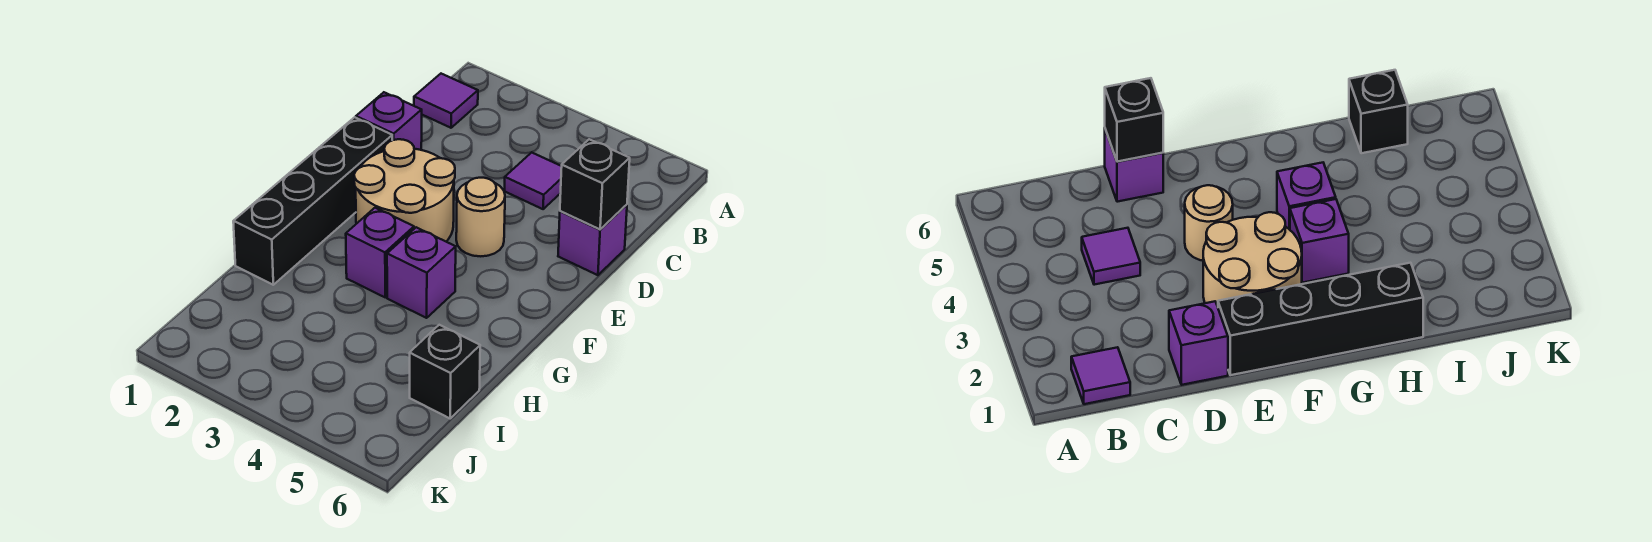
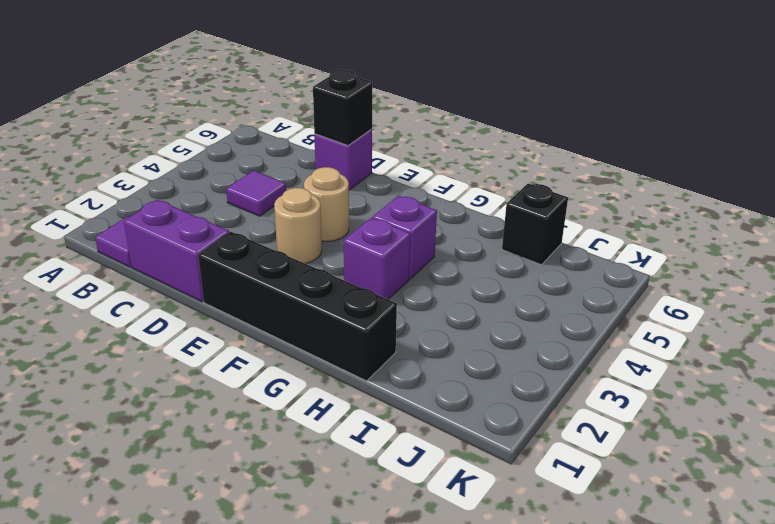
purple 1x1 brick [356,92,422,150] -> purple 1x2 brick [124,200,229,302]
tan 2x2 round brick [354,139,455,241] -> tan 1x1 round brick [274,188,322,264]

